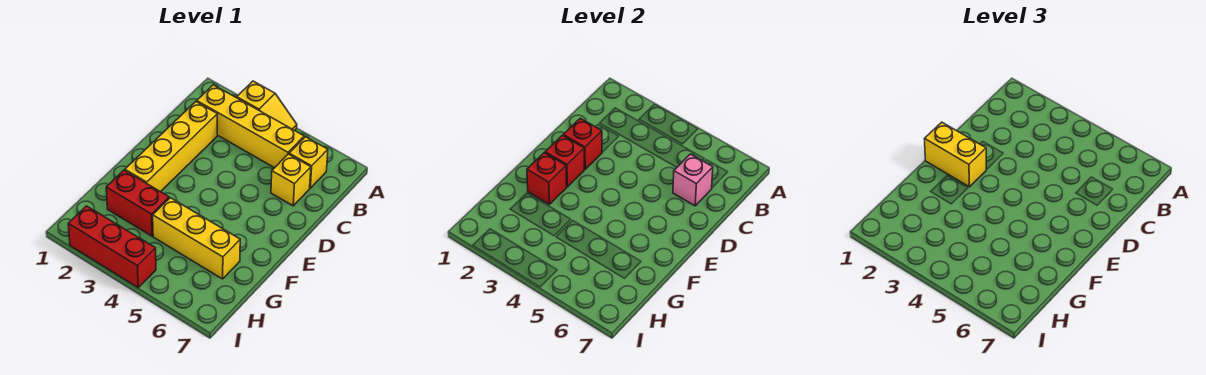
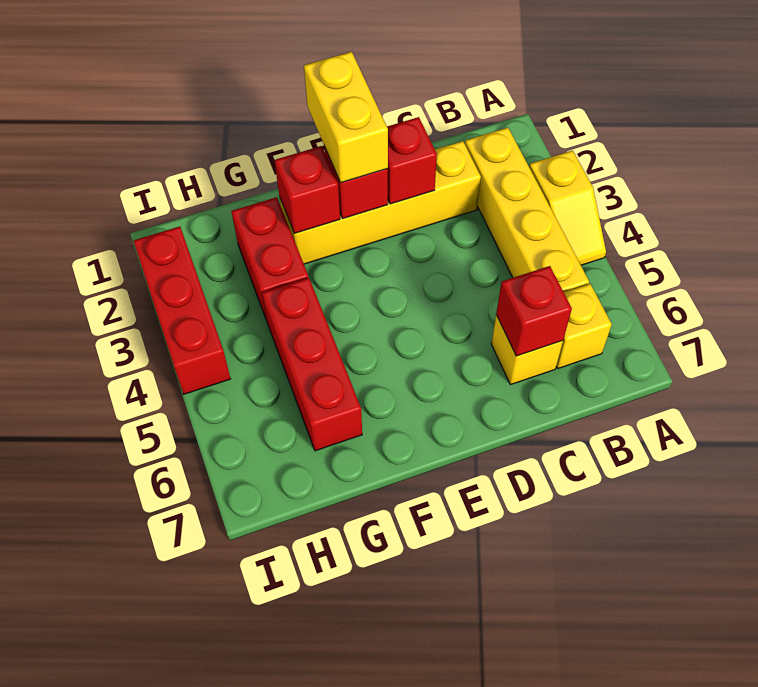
pink 1x1 brick [673,154,713,206] -> red 1x1 brick [496,266,572,356]
yellow 1x3 brick [153,198,240,279] -> red 1x3 brick [262,278,362,451]

